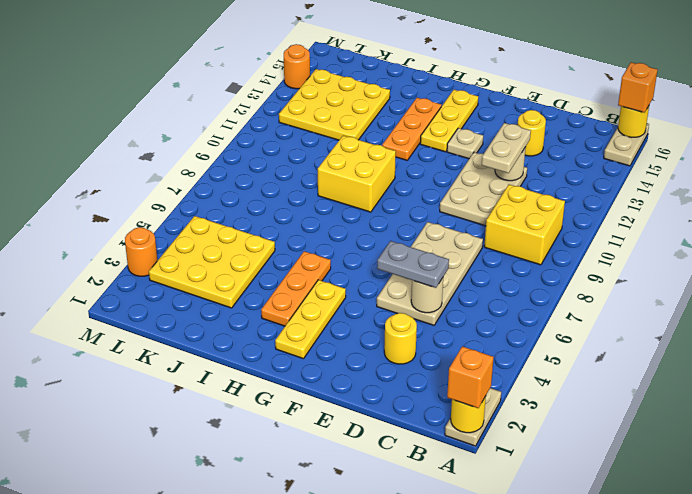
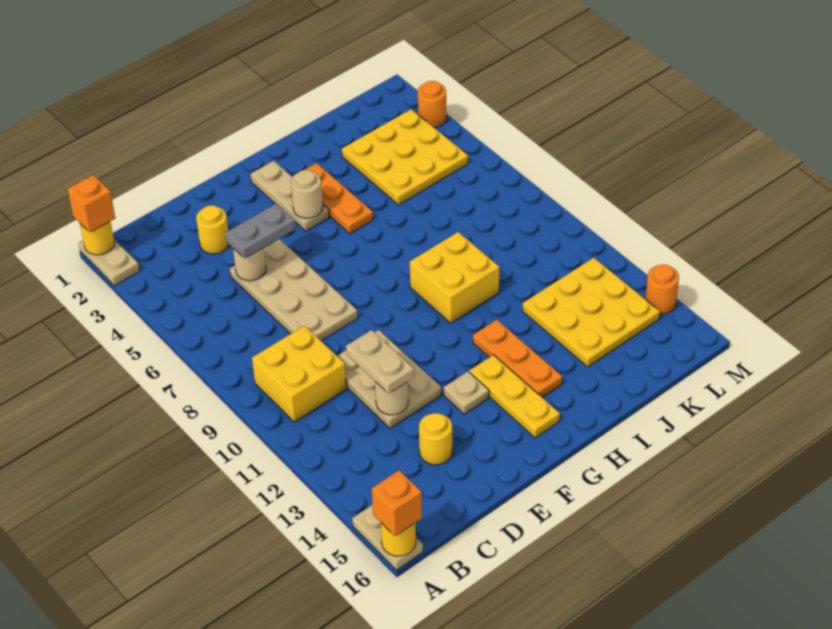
yellow 1x3 plate [275,280,346,359] -> tan 1x3 plate [250,161,329,231]
none -> tan 1x1 round brick [291,170,323,218]

